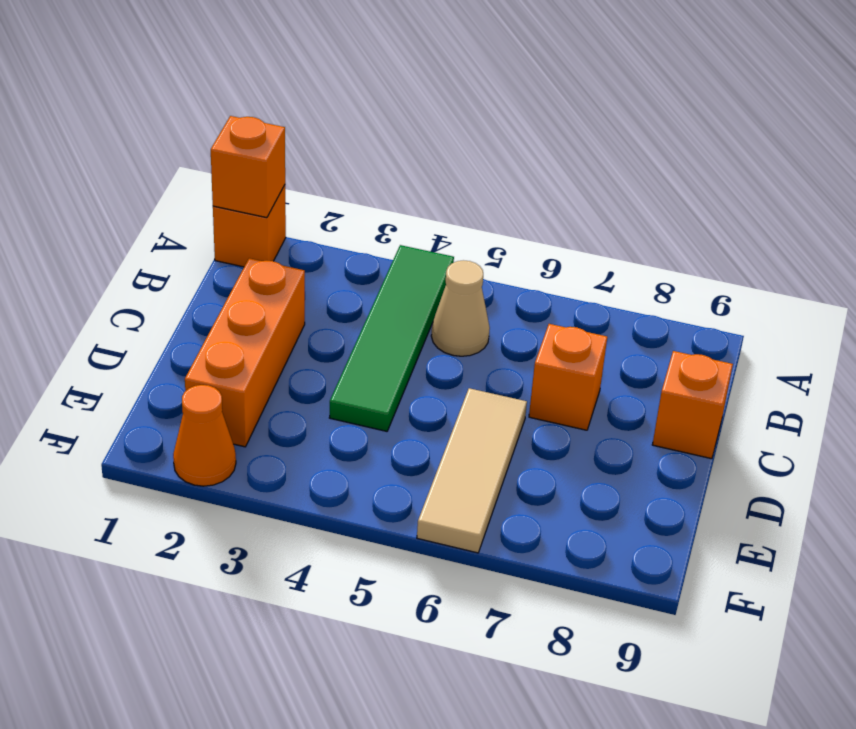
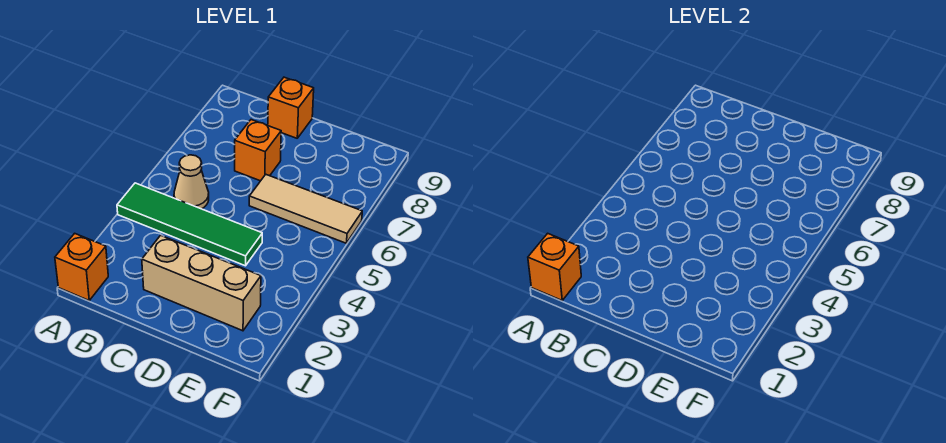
orange 1x3 brick [185,258,305,447] -> tan 1x3 brick [142,235,261,331]
orange 1x1 cone [173,385,236,486] -> none

